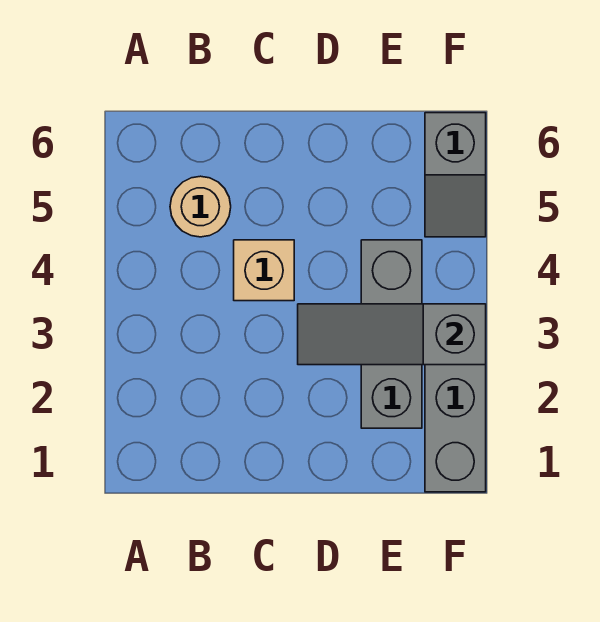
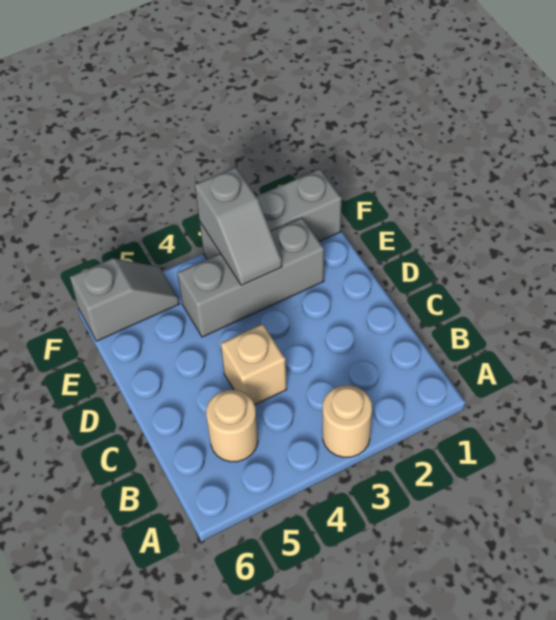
none -> tan 1x1 round brick [323,385,372,457]
grey 1x3 slope [298,304,486,365] -> grey 1x2 slope [195,167,282,285]

